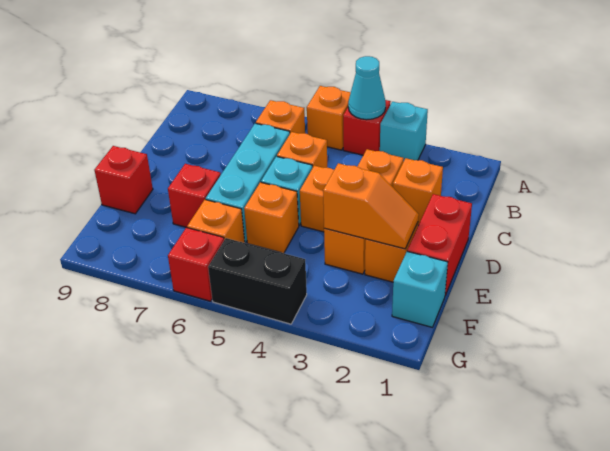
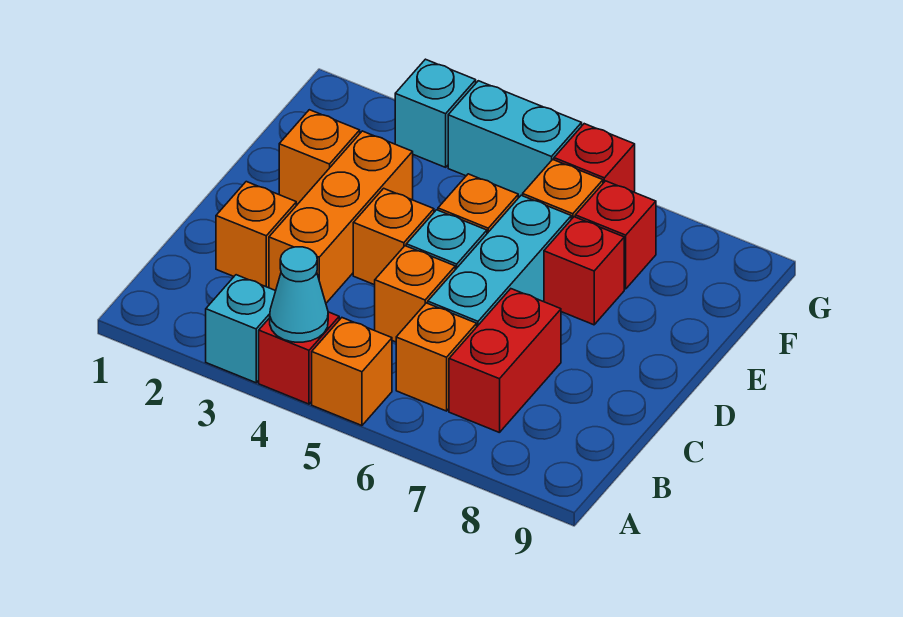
red 1x2 brick [407,194,472,295] -> red 1x2 brick moved to [449,289,561,433]
orange 1x2 slope [323,163,419,249] -> none
red 1x1 brick [94,146,153,214] -> red 1x1 brick moved to [575,181,656,289]
cyan 1x1 brick [392,251,448,327] -> cyan 1x1 brick moved to [395,59,476,167]
black 1x2 brick [208,238,307,324] -> cyan 1x2 brick [448,81,582,197]

